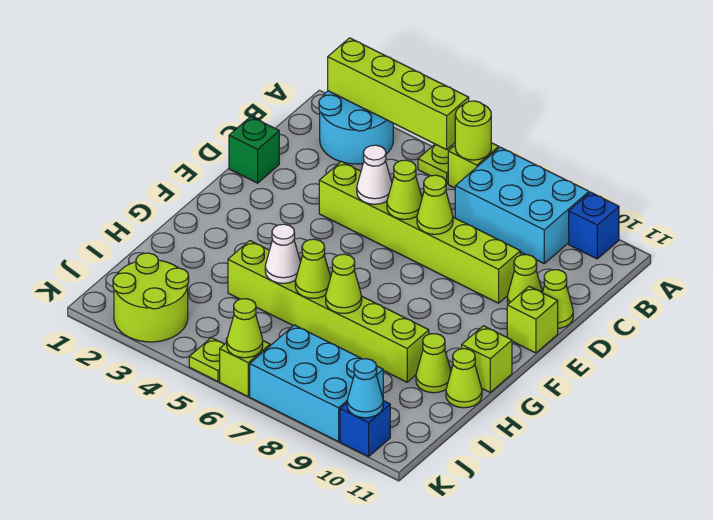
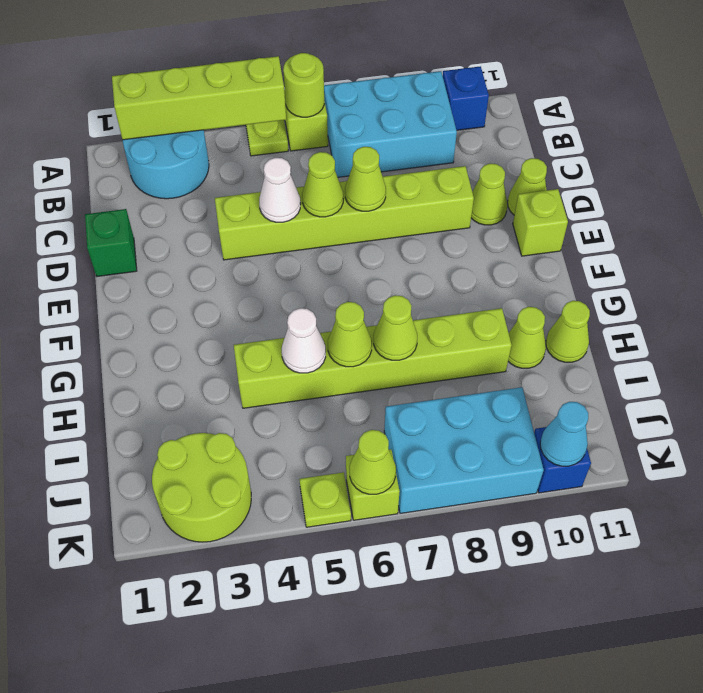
lime 1x1 brick [462,326,512,392] -> none

